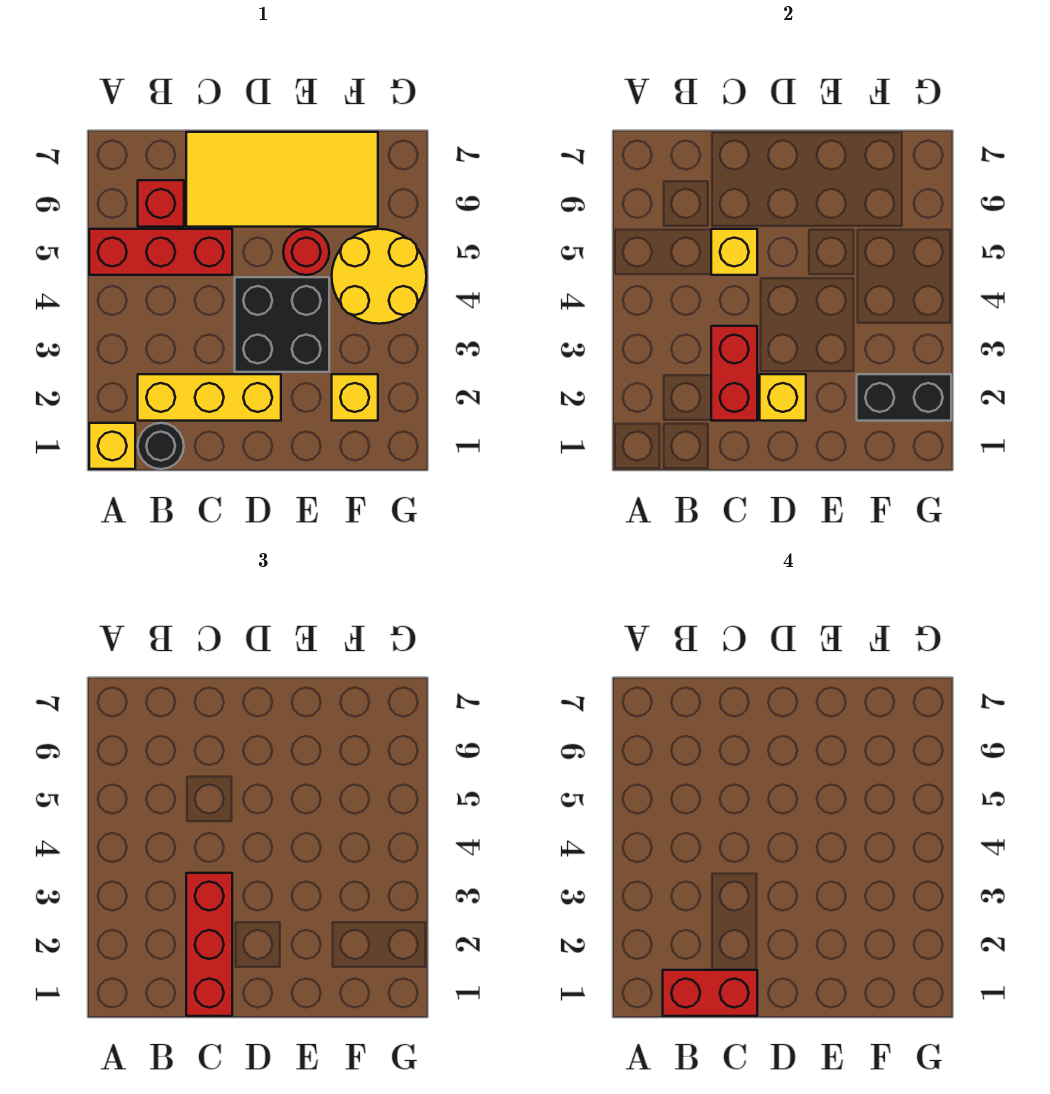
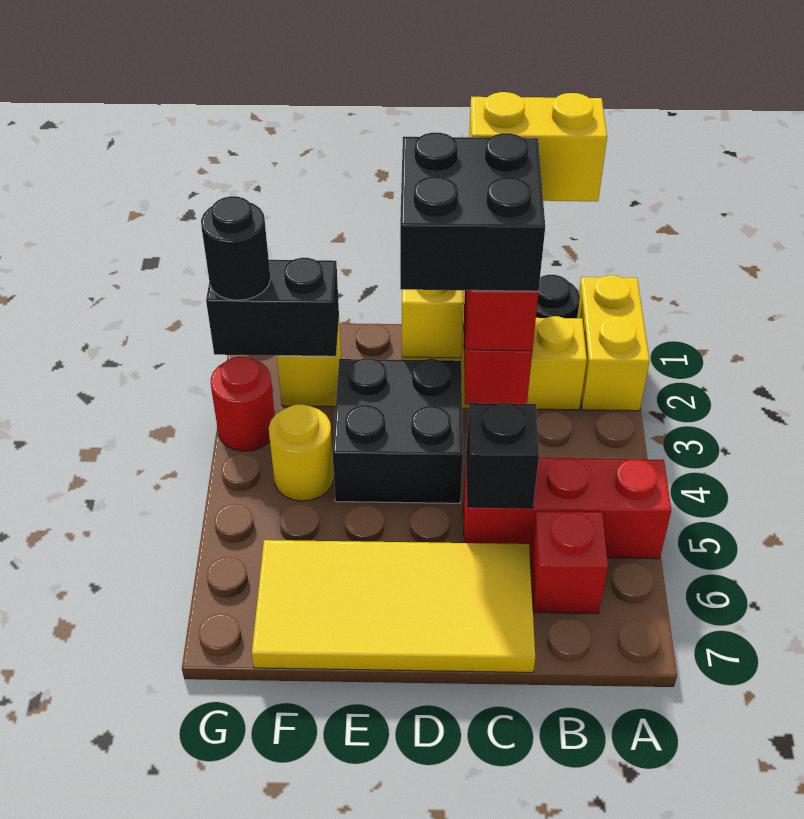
yellow 1x1 brick [89,423,135,469] -> yellow 1x2 brick [577,275,650,411]
red 1x2 brick [663,970,757,1016] -> yellow 1x2 brick [469,92,607,201]
none -> black 2x2 brick [400,132,545,291]
yellow 1x1 brick [711,229,757,275] -> black 1x1 brick [466,403,539,508]
red 1x1 round brick [283,229,329,275] -> red 1x1 round brick moved to [211,357,275,451]
yellow 2x2 round brick [332,229,426,324] -> yellow 1x1 round brick [269,404,334,501]
none -> black 1x1 round brick [201,196,271,300]

